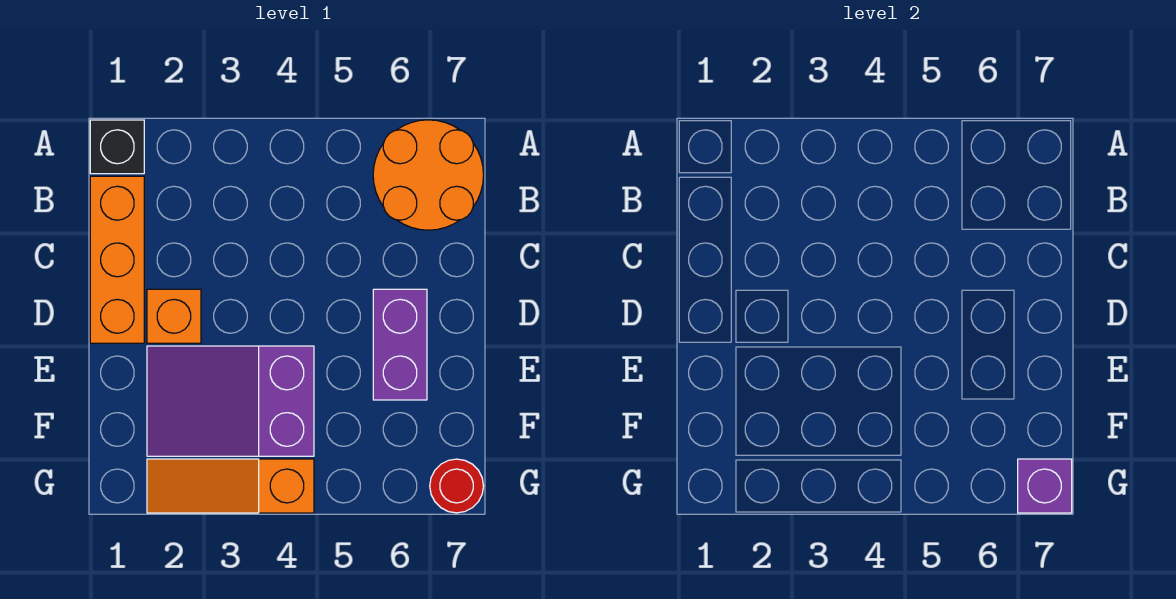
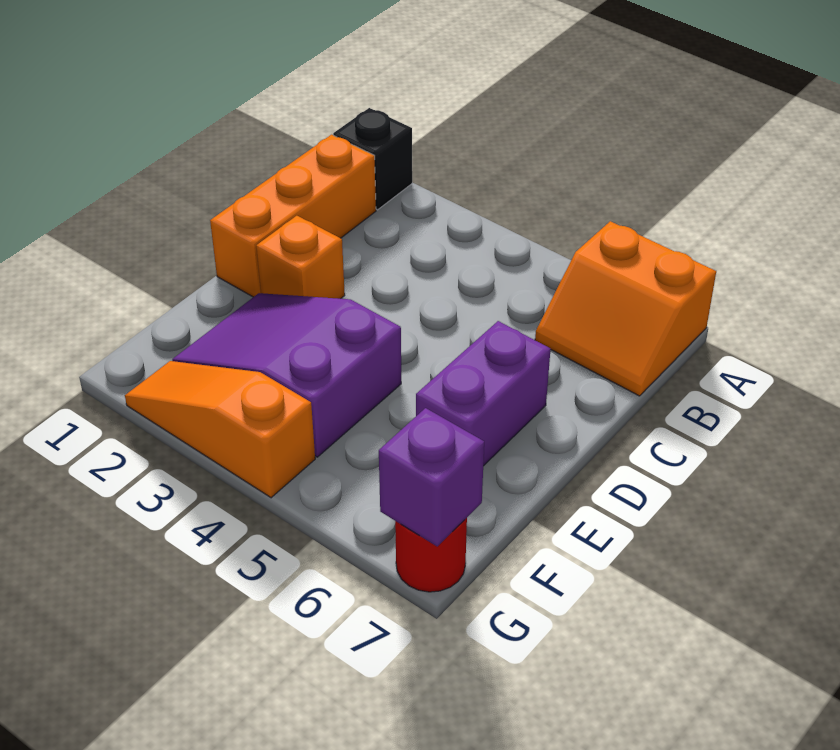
orange 2x2 round brick [373,120,484,230] -> orange 2x2 slope [535,221,716,396]

